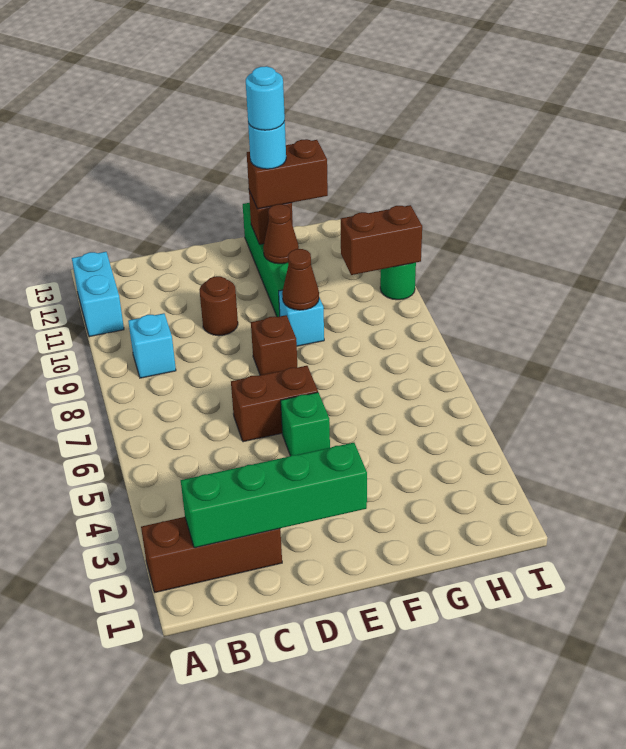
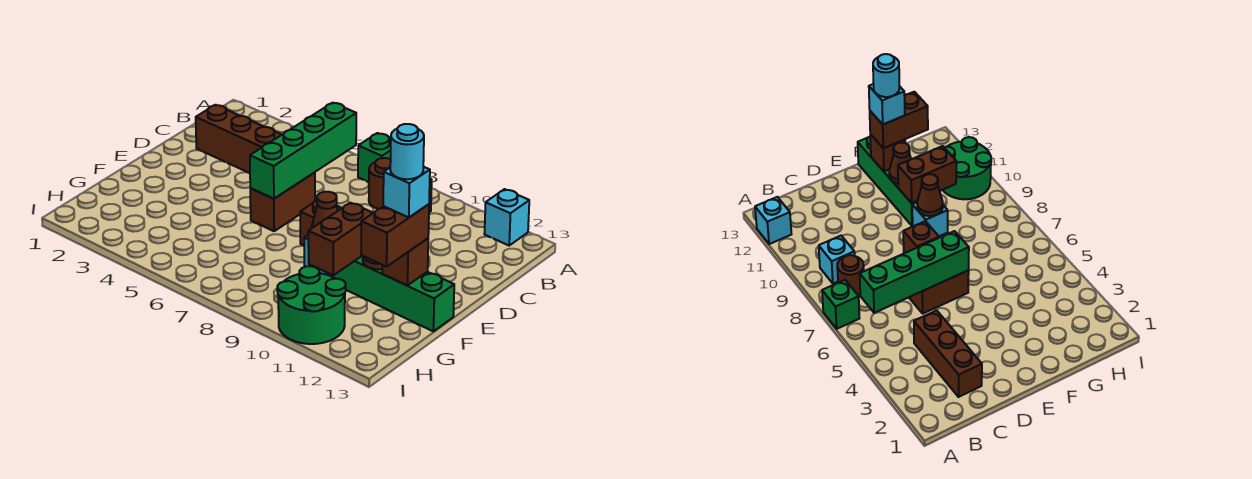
brown 1x3 brick [141,517,282,592] -> brown 1x3 brick turned to [196,105,282,173]
cyan 1x2 brick [72,252,124,337] -> cyan 1x1 brick [484,189,529,245]
green 1x4 brick [181,443,367,548] -> green 1x4 brick moved to [250,103,356,199]
brown 1x1 round brick [199,276,238,336] -> brown 1x1 round brick moved to [369,158,391,209]
green 1x1 brick [281,392,330,456] -> green 1x1 brick moved to [358,133,391,182]
cyan 1x1 round brick [248,121,286,169] -> cyan 1x1 brick [383,167,430,217]
brown 1x2 brick [341,205,422,275] -> brown 1x2 brick moved to [308,203,373,275]
green 1x1 round brick [380,263,416,300] -> green 2x2 round brick [277,266,346,344]

